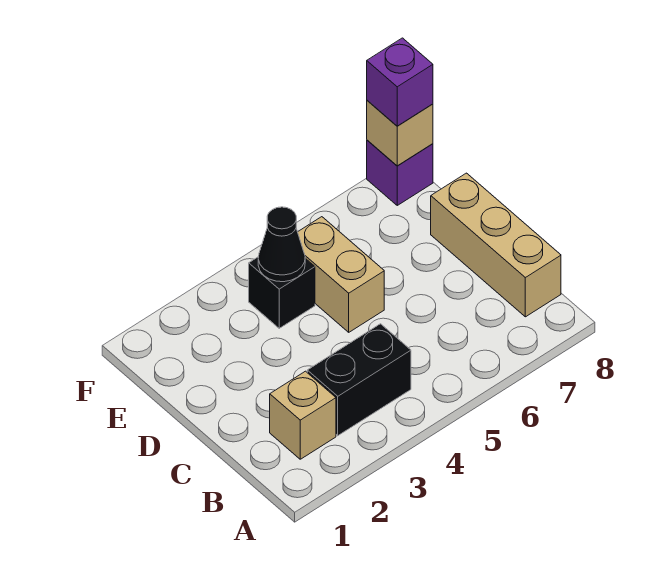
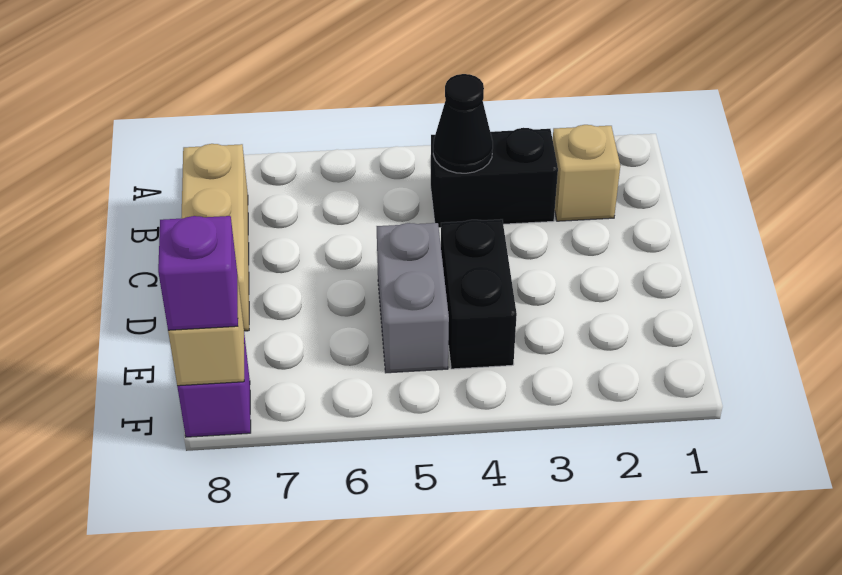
tan 1x2 brick [298,217,384,332] -> grey 1x2 brick [377,223,449,373]
black 1x1 brick [249,257,315,328] -> black 1x2 brick [441,219,517,369]
black 1x1 cone [258,207,305,282] -> black 1x1 cone moved to [433,74,493,173]

